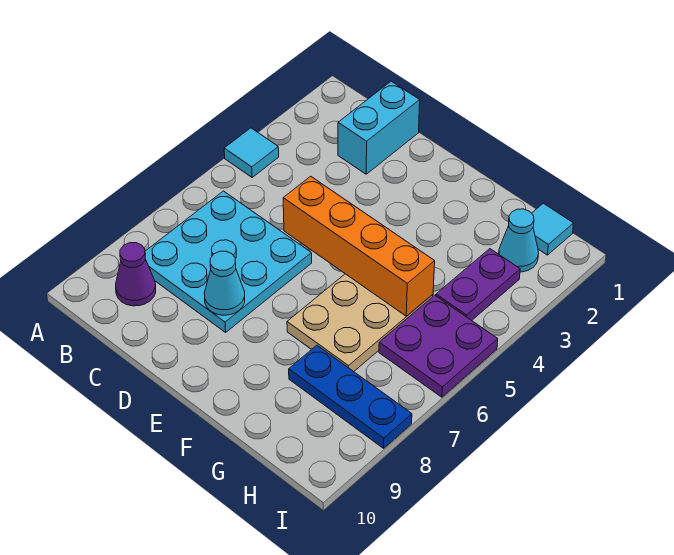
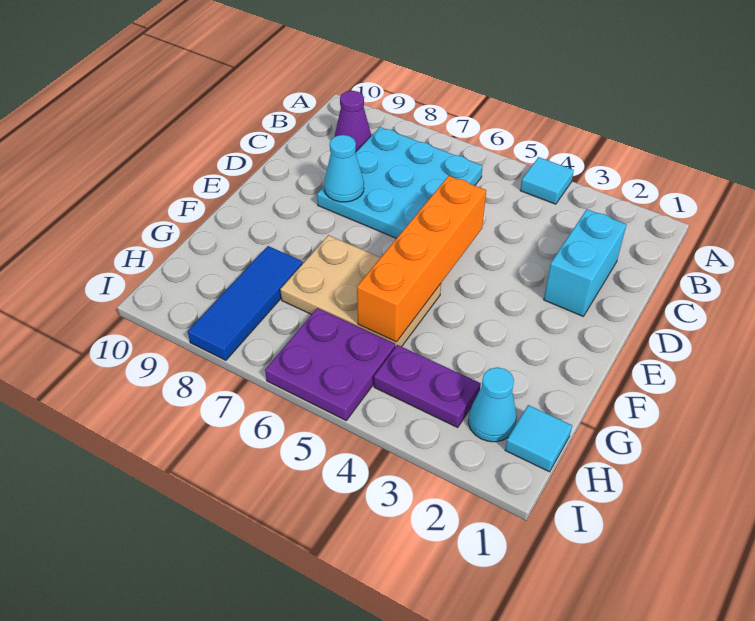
cyan 1x2 brick [338,81,420,174] -> cyan 1x2 brick turned to [544,209,627,316]
blue 1x3 plate [289,346,412,448] -> blue 1x3 tile [188,246,303,360]

